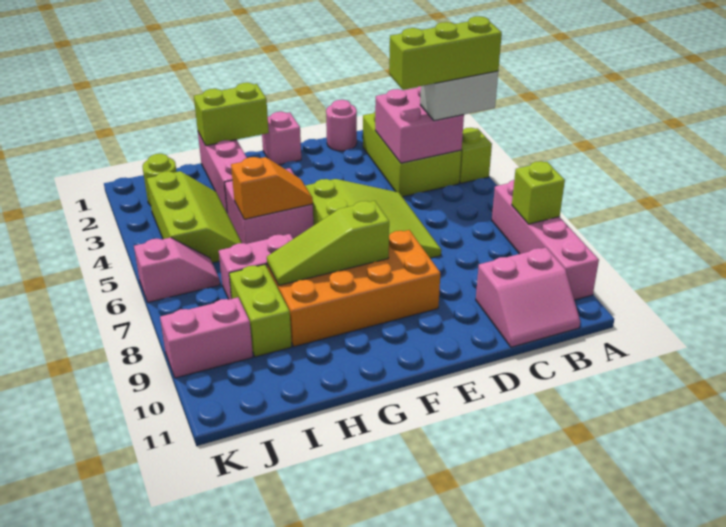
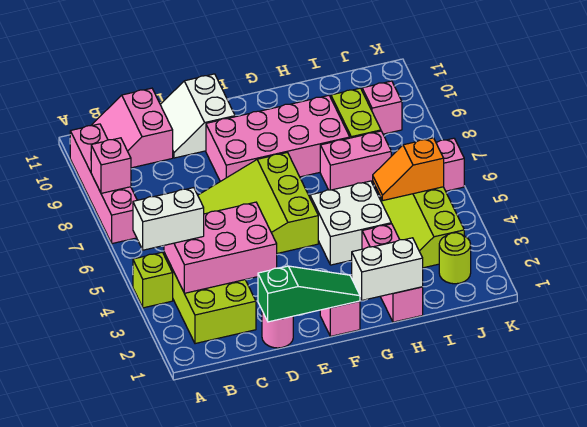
lime 1x3 brick [389,16,502,90] -> none
lime 1x1 brick [512,161,565,224] -> pink 1x1 brick [91,138,131,193]
pink 2x2 brick [375,86,464,163] -> pink 2x3 brick [164,202,277,293]
pink 2x2 slope [476,247,580,347] -> pink 2x2 slope turned to [91,88,173,168]
none -> green 1x3 slope [258,266,360,322]
none -> white 2x2 slope [160,74,235,158]
orange 2x4 brick [267,230,440,347] -> pink 2x4 brick [206,96,350,182]
lime 1x3 slope [267,201,389,285] -> none
lime 1x2 brick [194,83,269,146] -> white 1x2 brick [352,238,423,300]
pink 2x2 brick [225,168,314,244] -> white 2x2 brick [310,181,391,265]
orange 1x2 slope [231,157,313,219] -> orange 1x2 slope moved to [373,138,444,200]
pink 1x2 brick [160,297,253,378] -> pink 1x1 brick [362,81,402,134]

